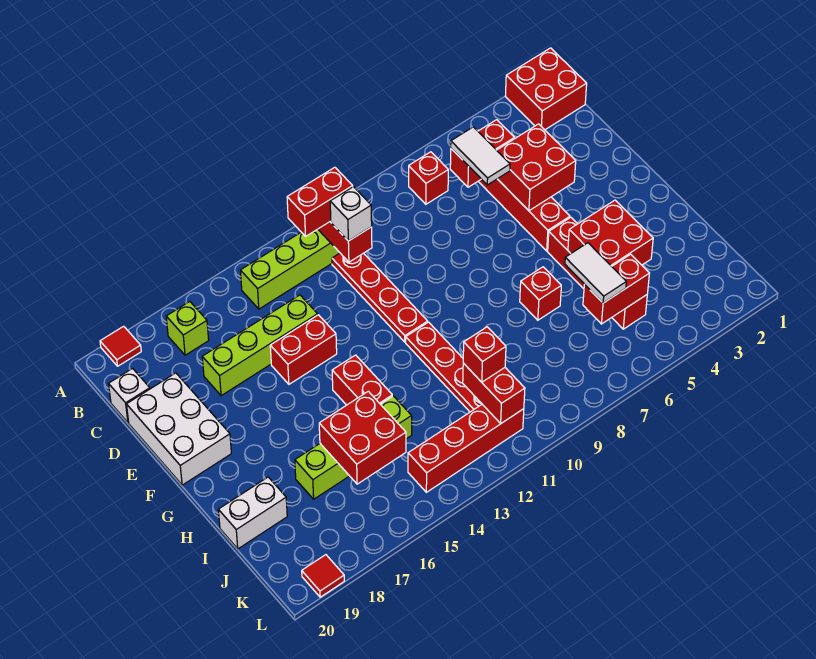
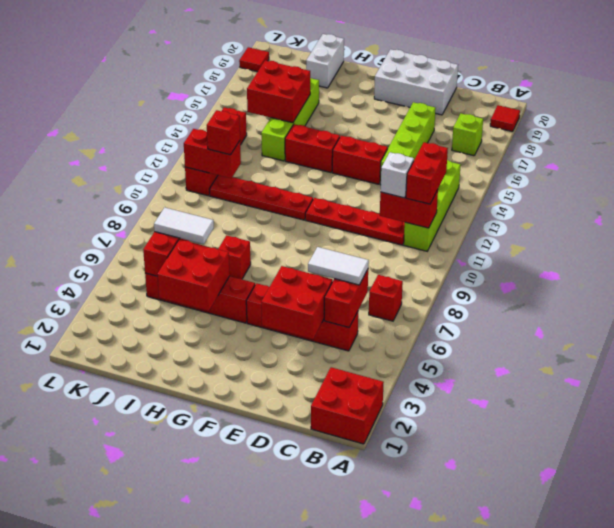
white 1x1 brick [109,368,150,423] -> none
red 1x2 brick [270,315,337,384] -> red 1x2 brick turned to [332,136,388,184]

